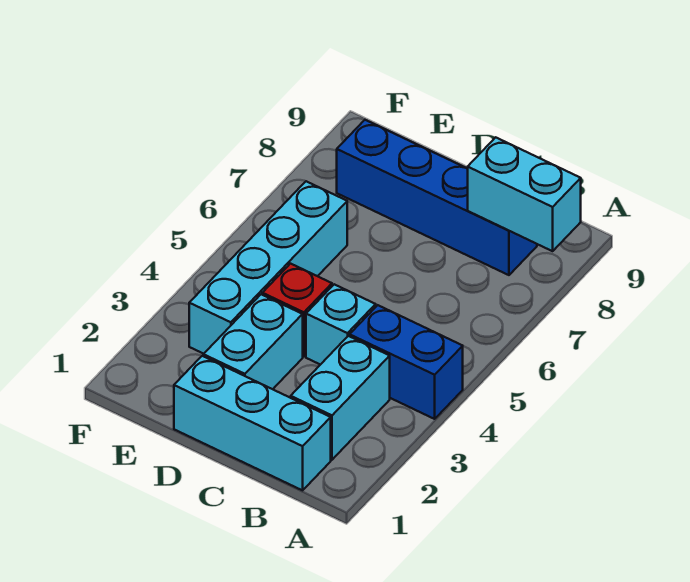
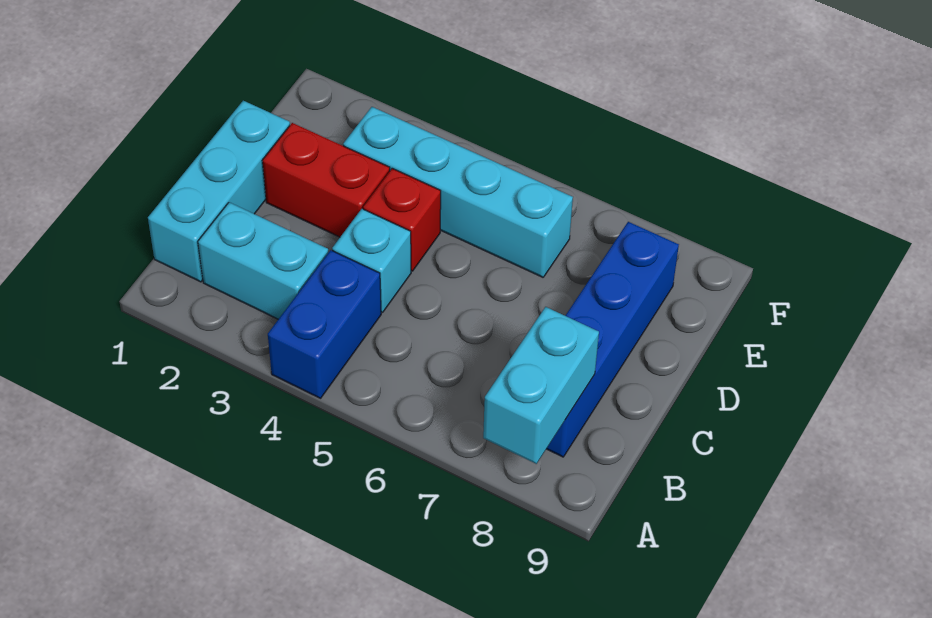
cyan 1x2 brick [203,294,303,389] -> red 1x2 brick [263,123,390,237]

